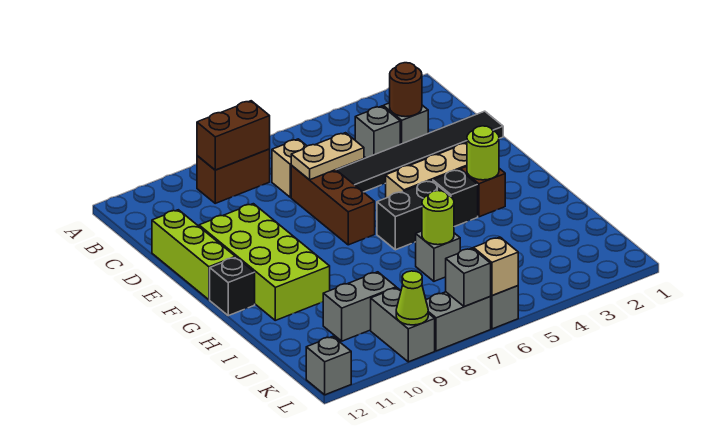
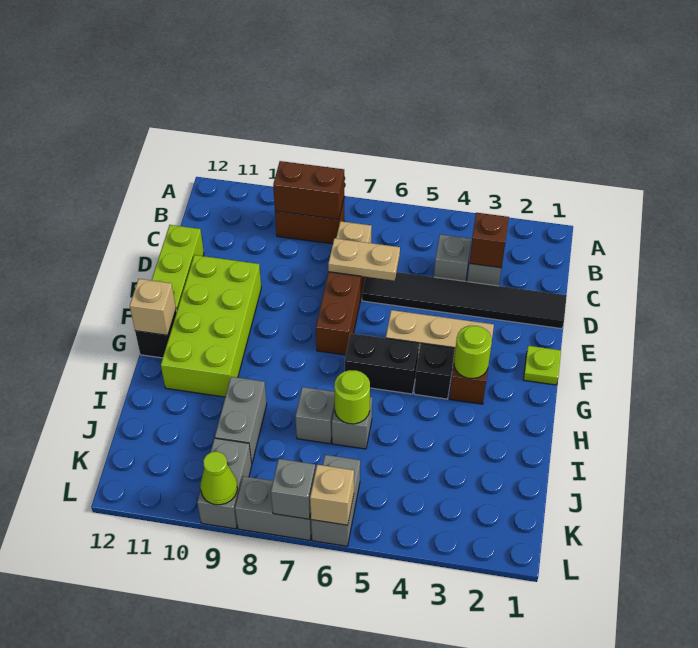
brown 1x1 round brick [390,63,422,117] -> brown 1x1 brick [469,213,509,268]
none -> lime 1x1 plate [523,346,561,385]
none -> tan 1x1 brick [130,279,176,335]
grey 1x2 brick [323,272,396,341] -> grey 1x2 brick turned to [215,377,267,463]
grey 1x1 brick [306,336,351,395] -> grey 1x1 brick moved to [295,387,335,444]

